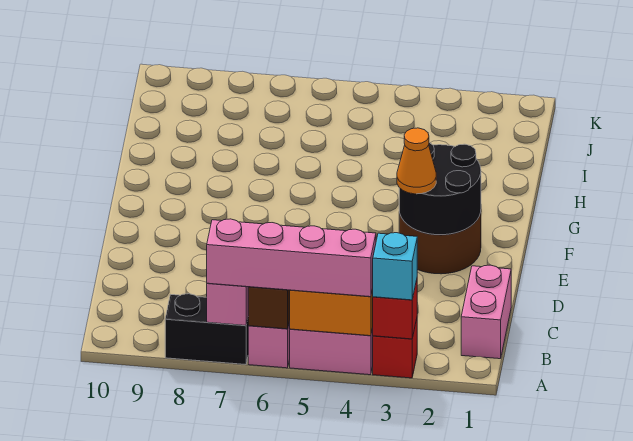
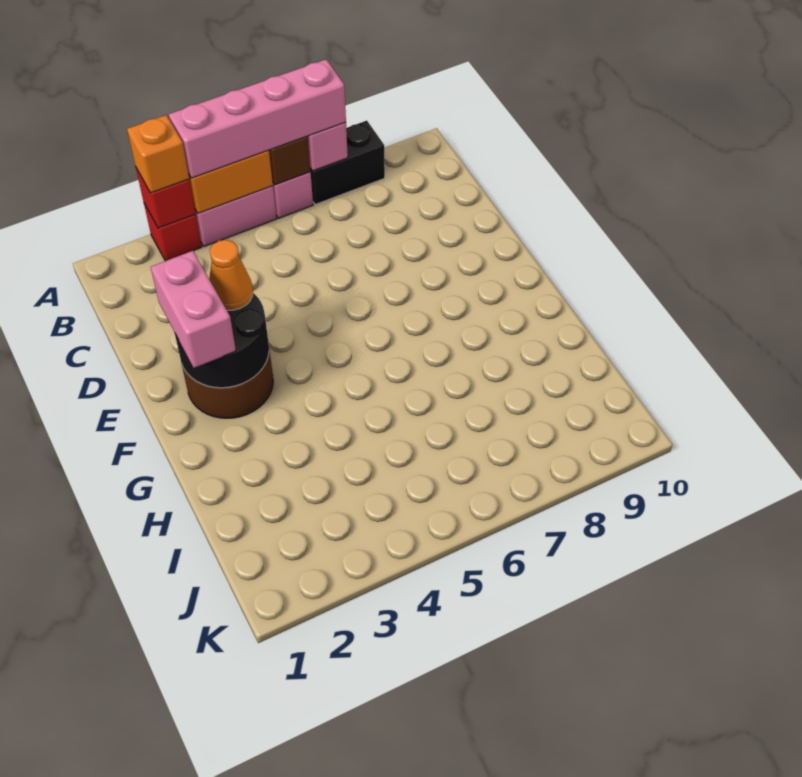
cyan 1x1 brick [373,233,417,300] -> orange 1x1 brick [127,115,189,193]
pink 1x2 brick [461,265,511,359] -> pink 1x2 brick moved to [151,251,236,368]

